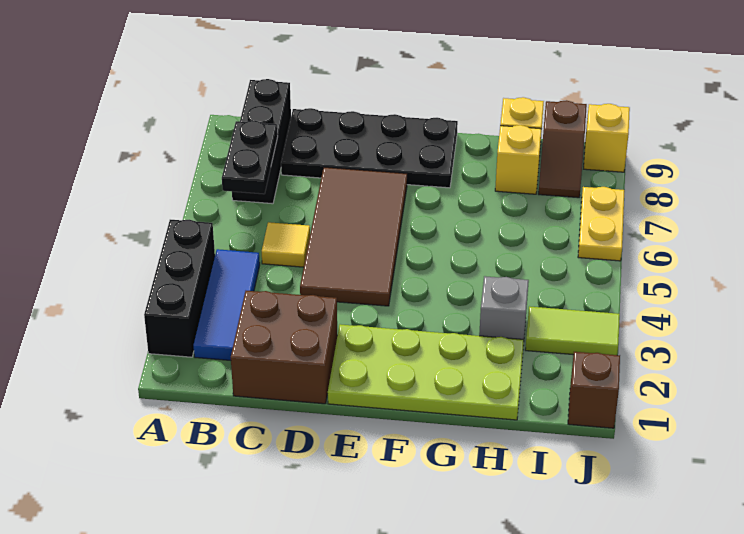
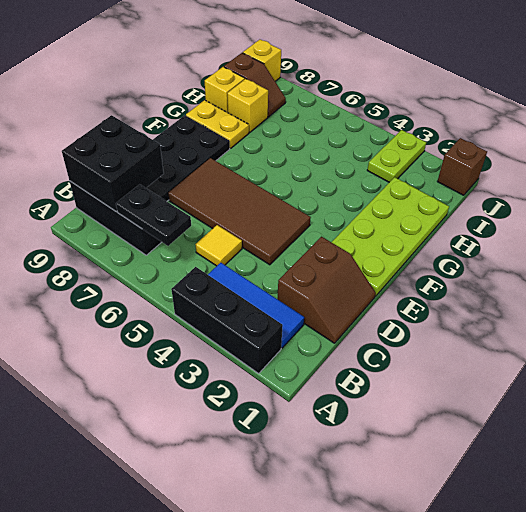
none -> black 2x2 brick [62,115,164,211]
brown 2x2 brick [231,291,337,404] -> brown 2x2 slope [277,237,376,343]
grey 1x1 brick [479,276,529,339] -> none
lime 1x2 tile [525,306,620,355] -> lime 1x2 plate [367,130,426,182]
yellow 1x2 plate [578,187,624,261] -> yellow 1x2 plate moved to [186,100,249,148]

